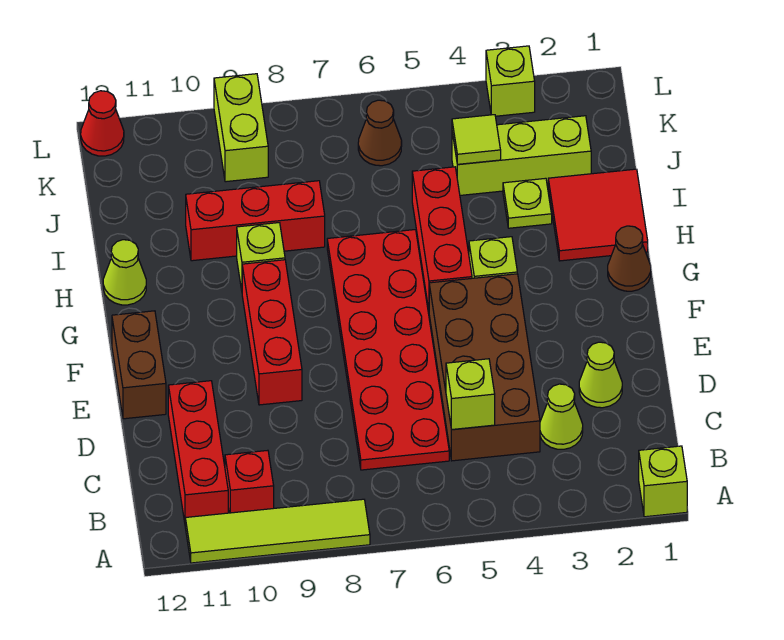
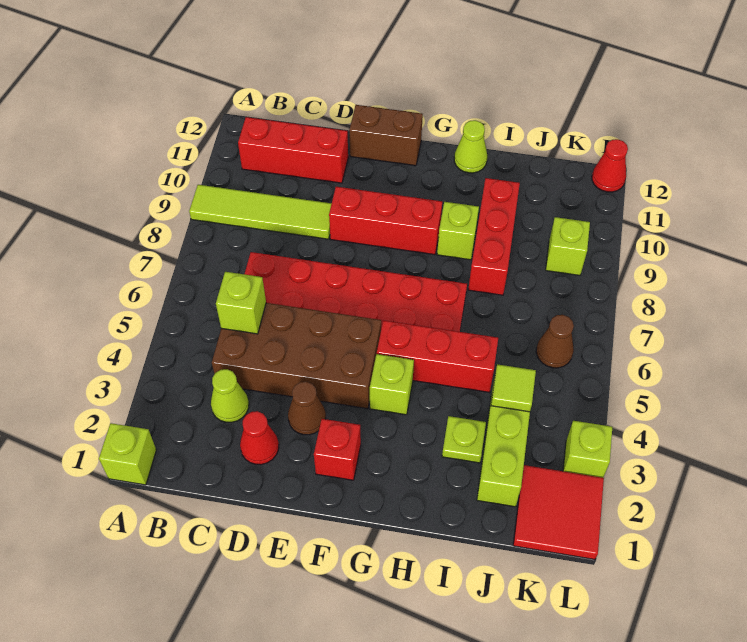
lime 1x4 tile [185,499,370,563] -> lime 1x4 tile turned to [189,185,332,239]
red 1x1 brick [225,450,274,513] -> red 1x1 brick moved to [314,419,361,480]
lime 1x1 cone [579,342,622,408] -> red 1x1 cone [240,411,279,465]
brown 1x1 cone [608,226,651,291] -> brown 1x1 cone moved to [288,382,326,435]
red 2x2 tile [548,169,648,261] -> red 2x2 tile moved to [513,465,604,559]
lime 1x2 brick [214,74,268,182] -> lime 1x1 brick [546,217,590,275]

